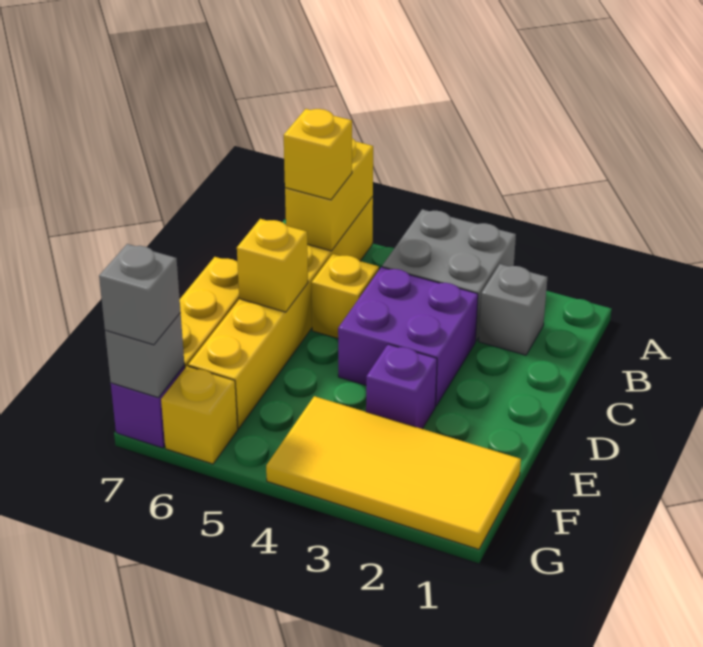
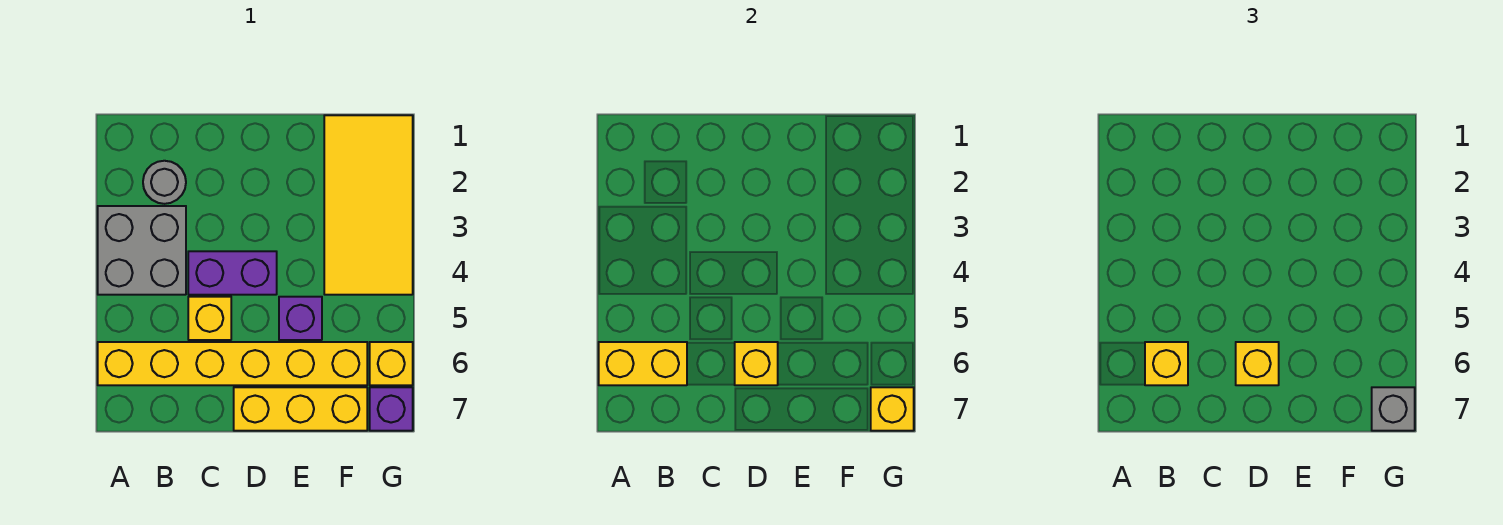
grey 1x1 brick [479,264,547,355] -> grey 1x1 round brick [143,161,186,204]
purple 2x2 brick [338,267,478,406] -> purple 1x2 brick [188,251,277,295]
none -> yellow 1x1 brick [1236,342,1279,385]
purple 1x1 brick [366,344,437,429] -> purple 1x1 brick moved to [279,297,322,340]
grey 1x1 brick [105,313,184,398] -> yellow 1x1 brick [871,387,914,431]

